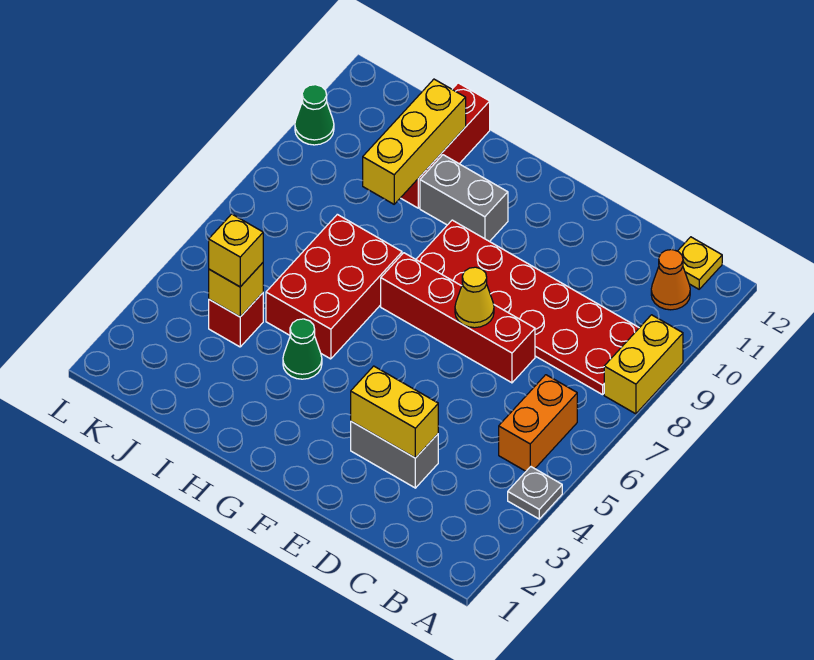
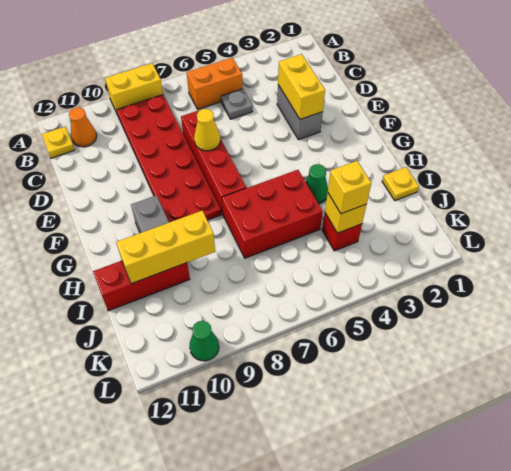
grey 1x1 plate [508,467,562,519] -> grey 1x1 plate moved to [221,89,253,119]
none -> yellow 1x1 plate [382,167,419,201]

